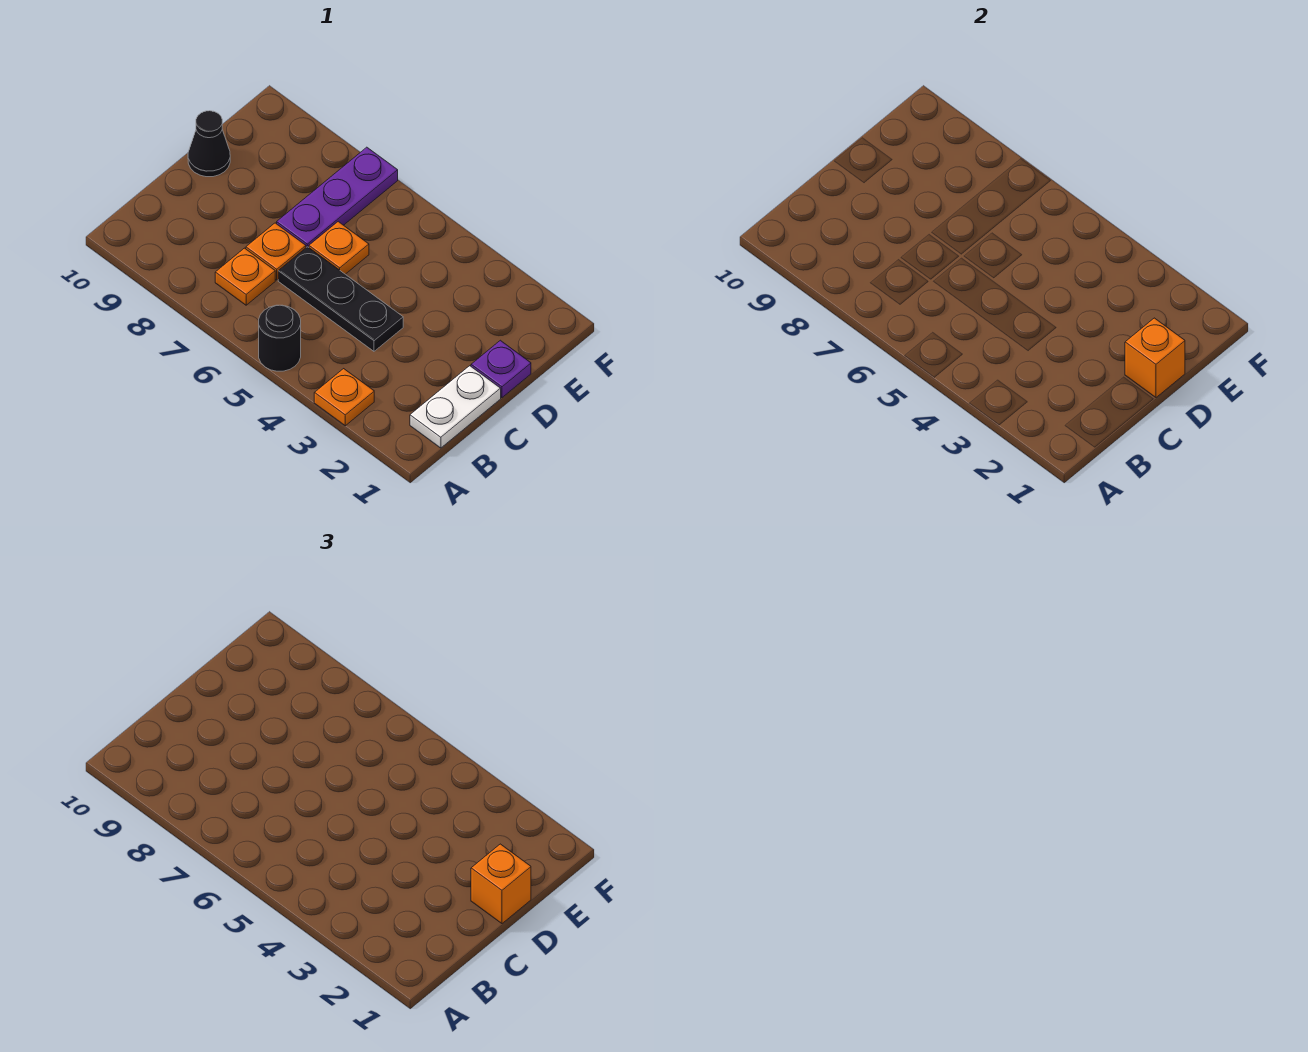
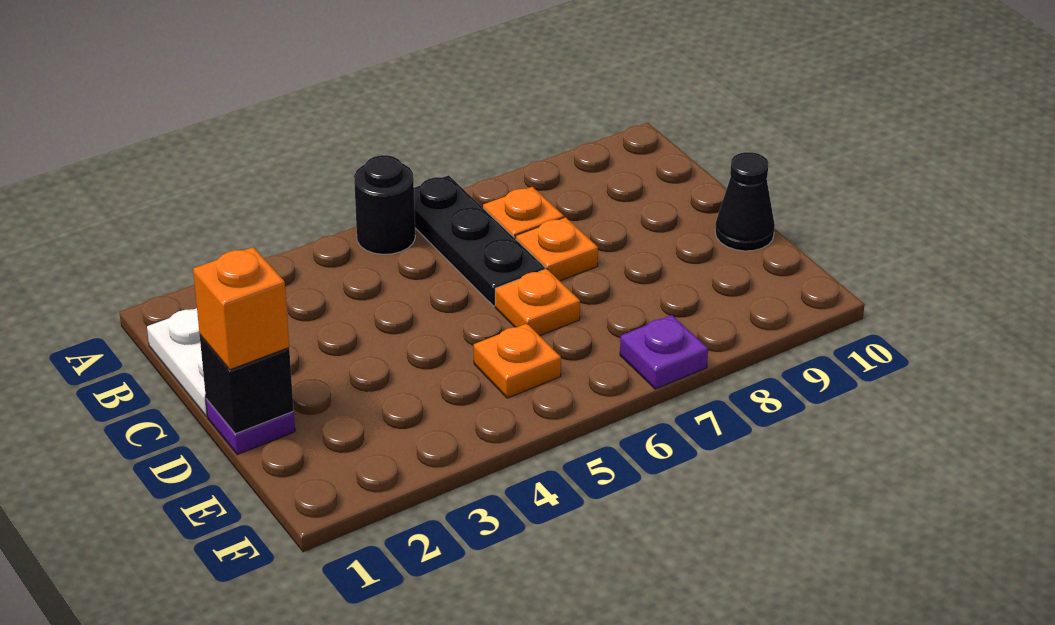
orange 1x1 plate [314,369,374,426] -> orange 1x1 plate moved to [474,324,561,398]
black 1x3 plate [278,247,403,351] -> black 1x3 plate turned to [414,175,545,306]
orange 1x1 brick [1125,318,1185,397] -> black 1x1 brick [200,335,294,434]
purple 1x3 plate [277,147,398,247] -> purple 1x1 plate [620,315,708,389]

